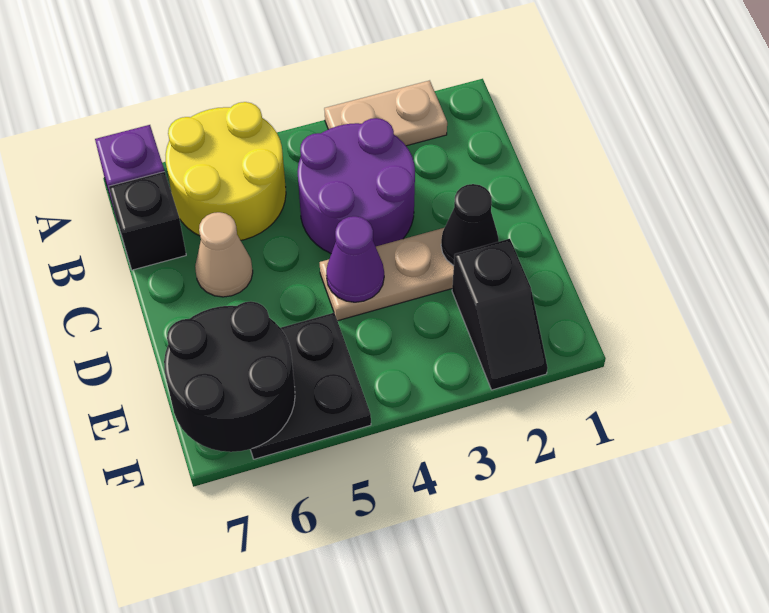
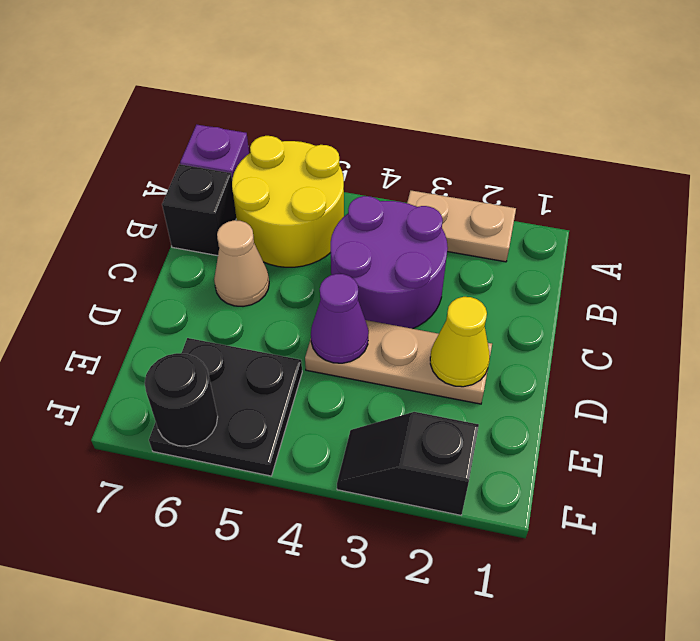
black 1x1 cone [441,184,499,266] -> yellow 1x1 cone [430,297,490,387]
black 1x2 slope [452,239,548,390] -> black 1x2 slope turned to [337,412,479,515]
black 2x2 round brick [164,301,295,452] -> black 1x1 round brick [145,353,218,446]

